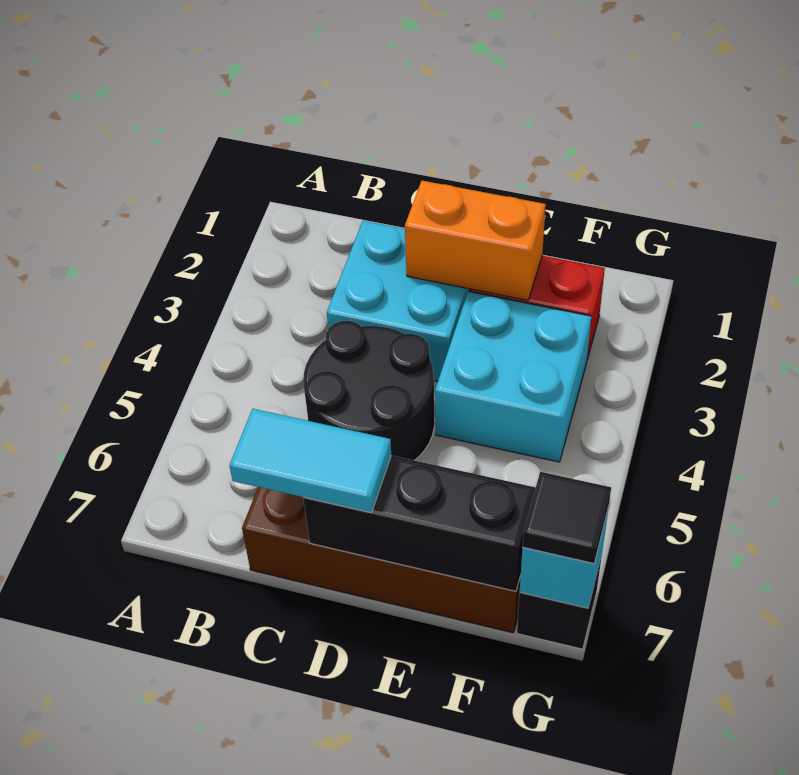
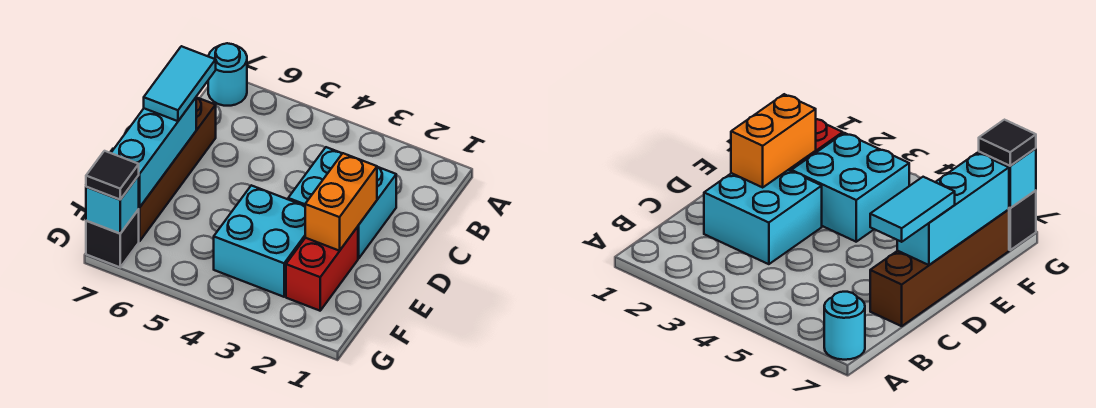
none -> cyan 1x1 round brick [208,43,247,106]
black 2x2 round brick [303,321,435,460] -> none
black 1x3 brick [303,455,535,591] -> cyan 1x3 brick [111,98,196,208]

